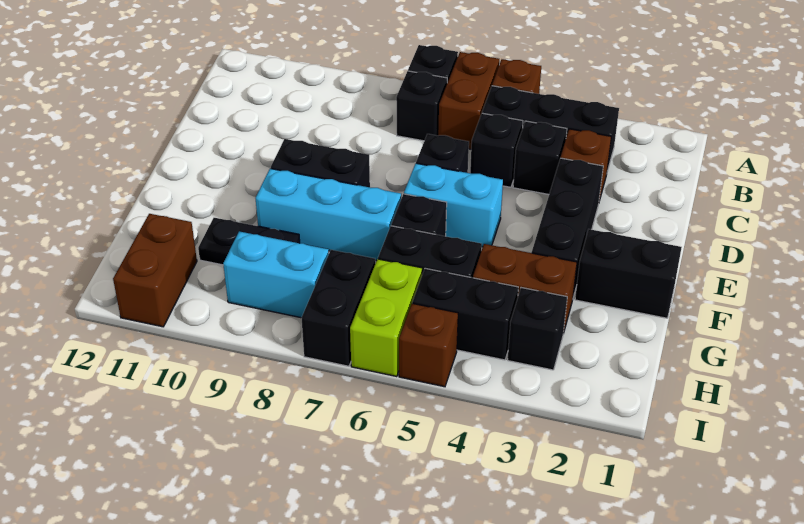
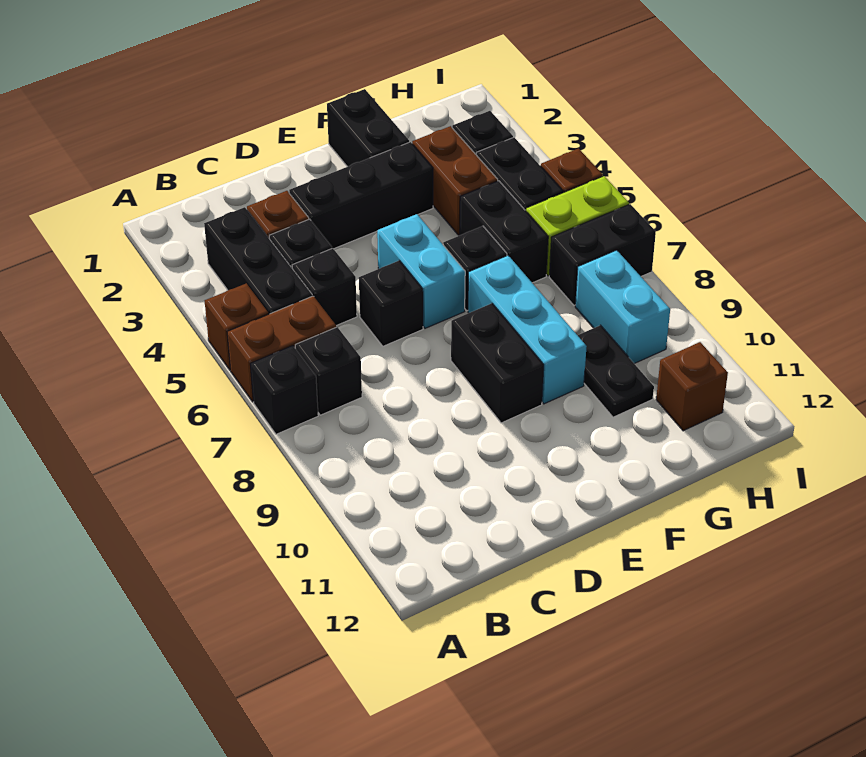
brown 1x2 brick [113,214,197,327] -> brown 1x1 brick [656,342,728,431]

